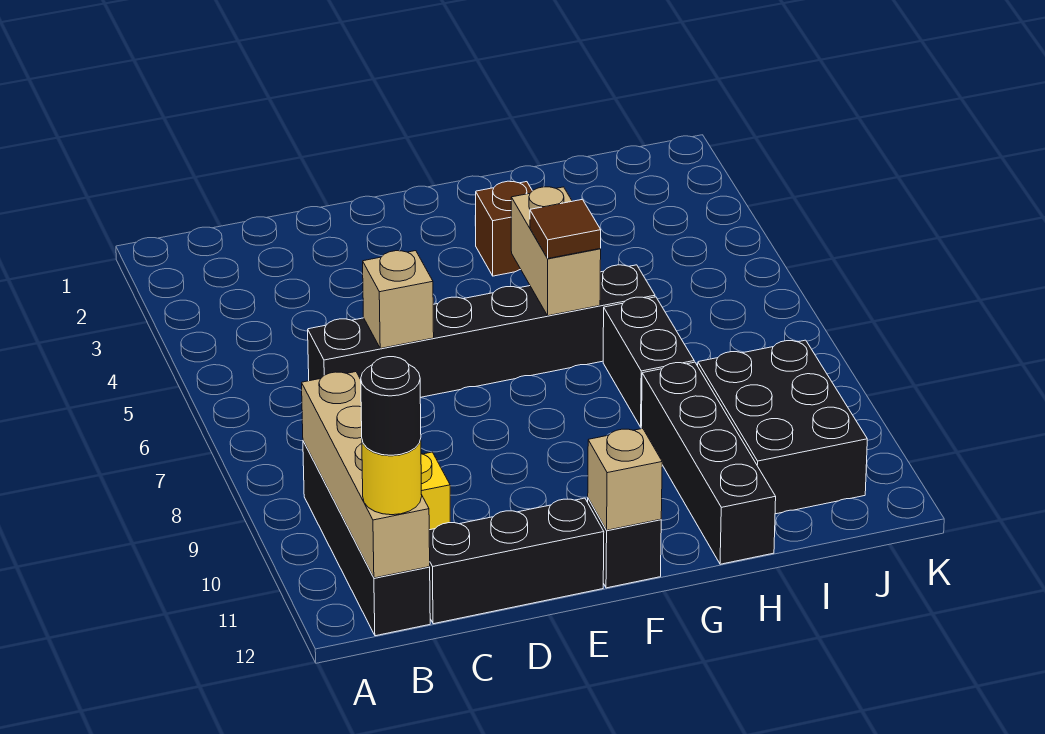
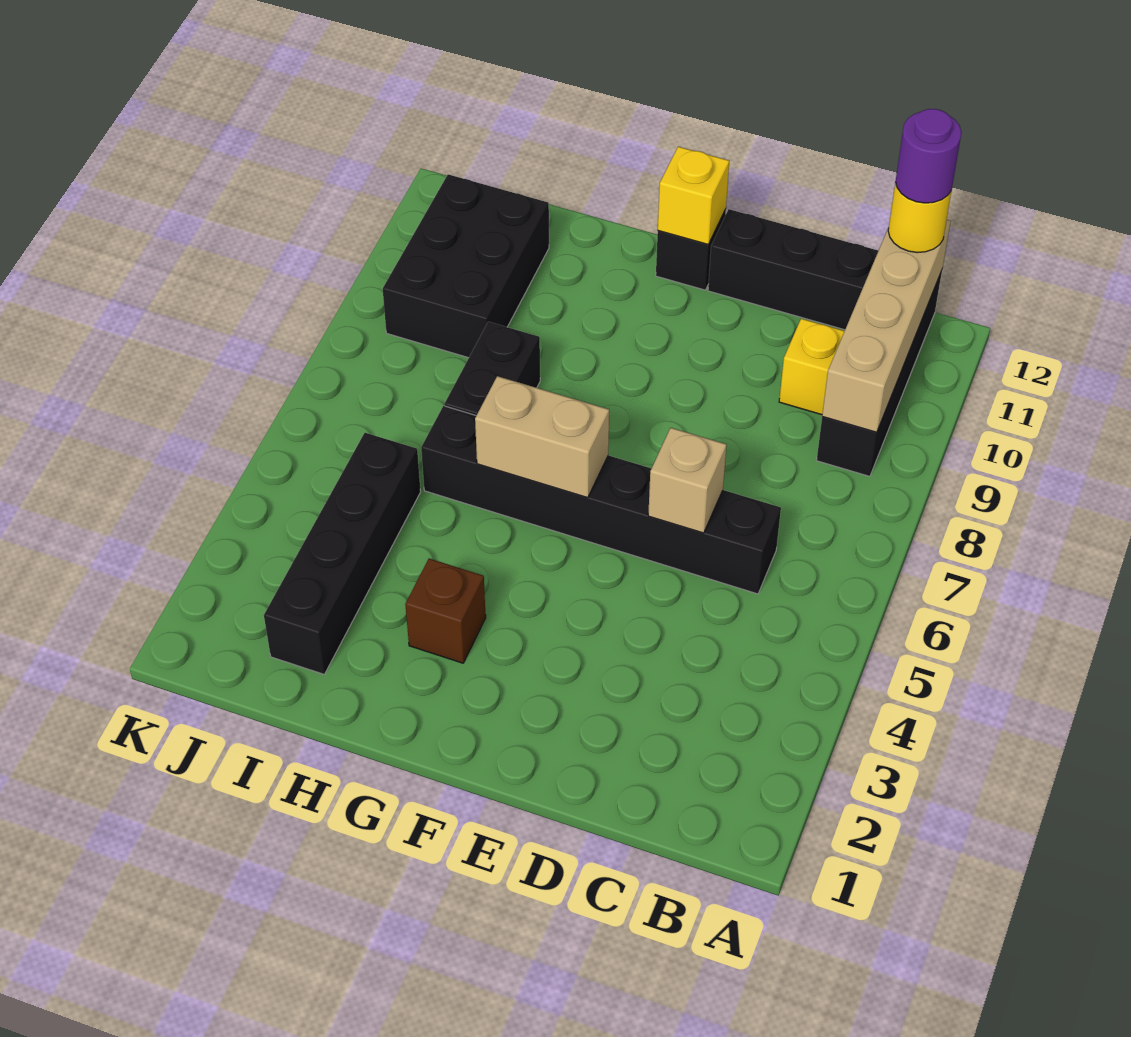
black 1x1 round brick [361,357,421,455] -> purple 1x1 round brick [896,109,962,203]
tan 1x1 brick [588,429,662,530] -> yellow 1x1 brick [658,147,729,245]
tan 1x2 brick [511,187,601,316] -> tan 1x2 brick turned to [475,376,609,498]
brown 1x1 tile [530,199,601,258] -> none
black 1x4 brick [641,362,776,564] -> black 1x4 brick moved to [264,433,421,674]

